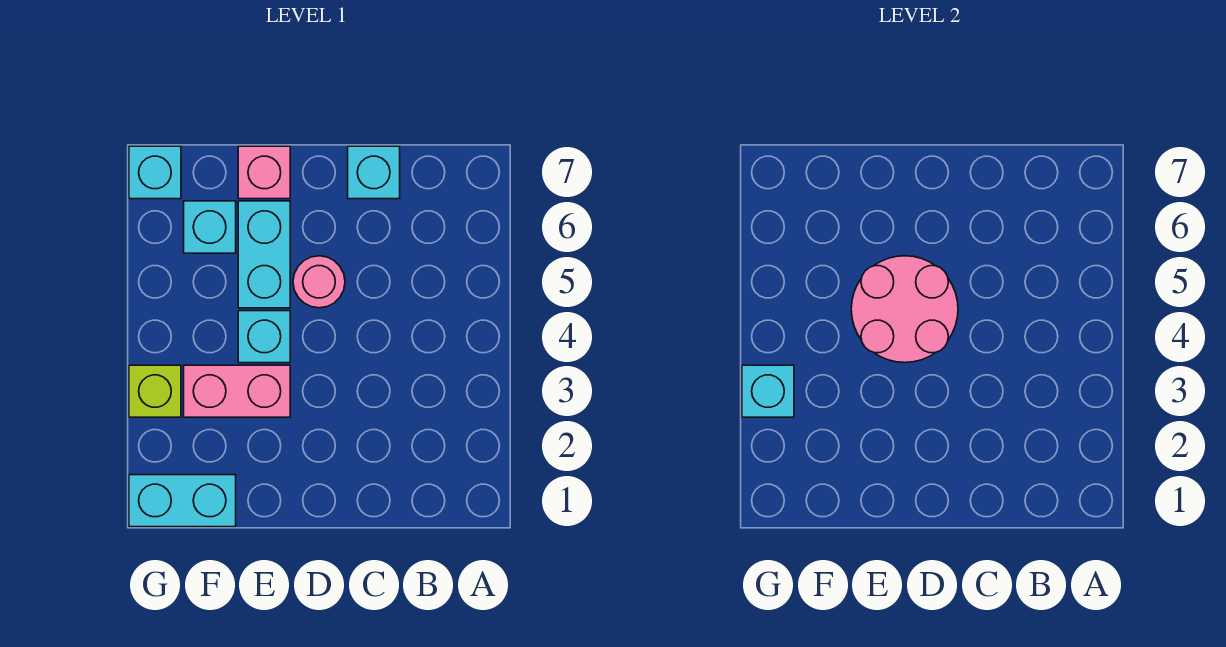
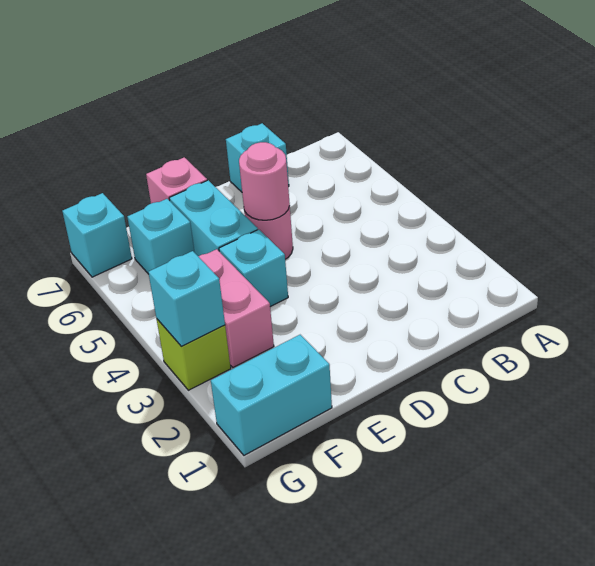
pink 2x2 round brick [851,256,958,363] -> pink 1x1 round brick [239,142,290,220]
pink 1x2 brick [184,365,290,417] -> pink 1x2 brick turned to [198,249,274,367]

